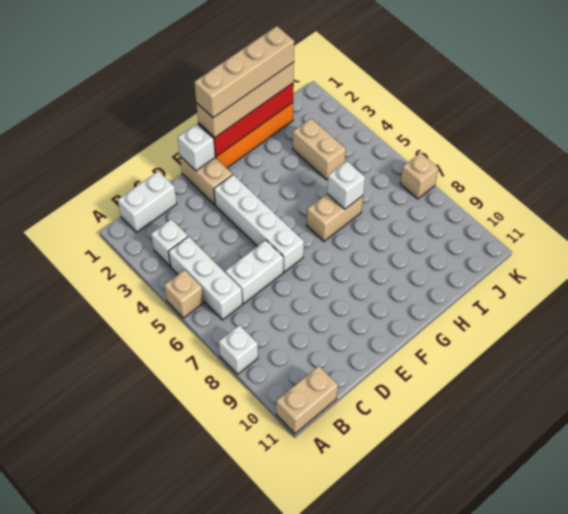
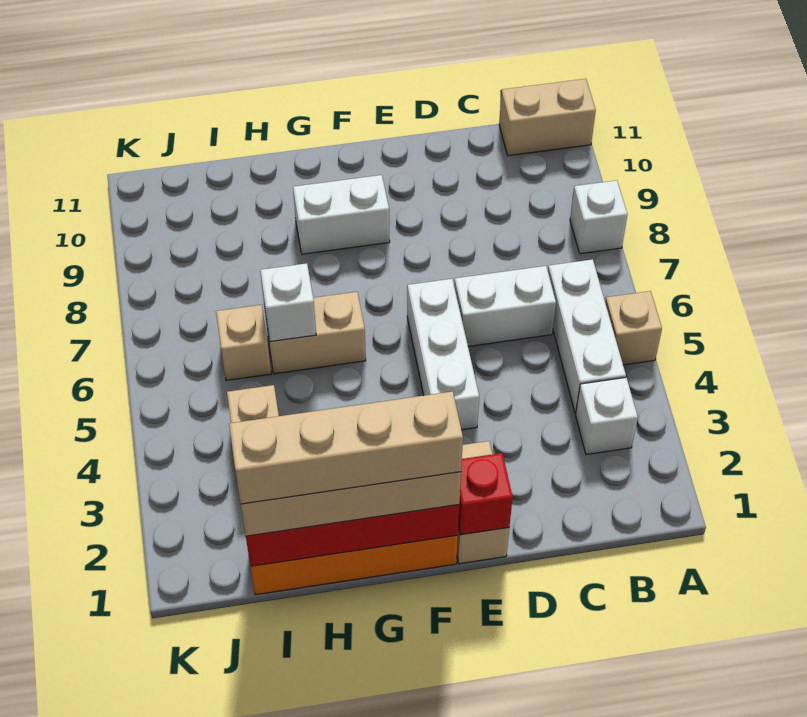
white 1x2 brick [118,171,177,232] -> white 1x2 brick moved to [293,175,390,254]
white 1x1 brick [178,124,215,171] -> red 1x1 brick [458,453,513,535]
white 1x4 brick [214,175,304,272] -> white 1x3 brick [407,279,479,430]
tan 1x1 brick [400,153,438,199] -> tan 1x1 brick moved to [216,305,271,381]

